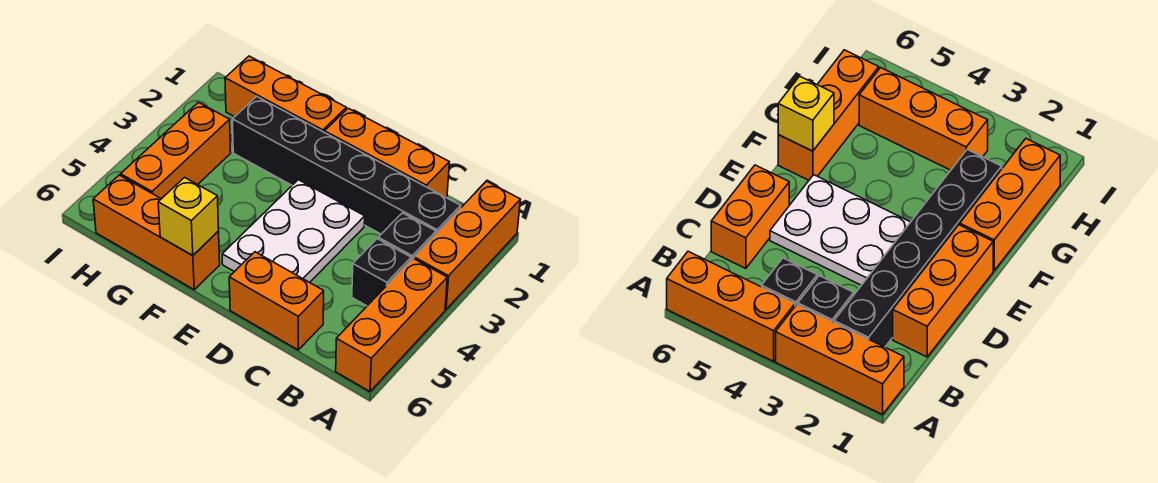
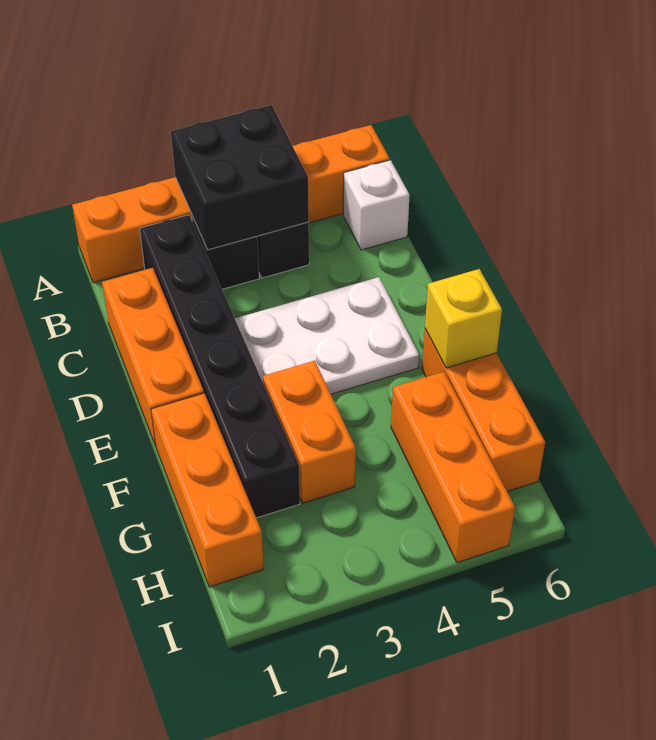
none -> black 2x2 brick [171,105,309,250]
none -> white 1x1 brick [343,160,410,250]
orange 1x2 brick [229,252,324,350] -> orange 1x2 brick moved to [263,361,356,503]
orange 1x3 brick [121,102,231,199] -> orange 1x3 brick turned to [391,372,515,563]

